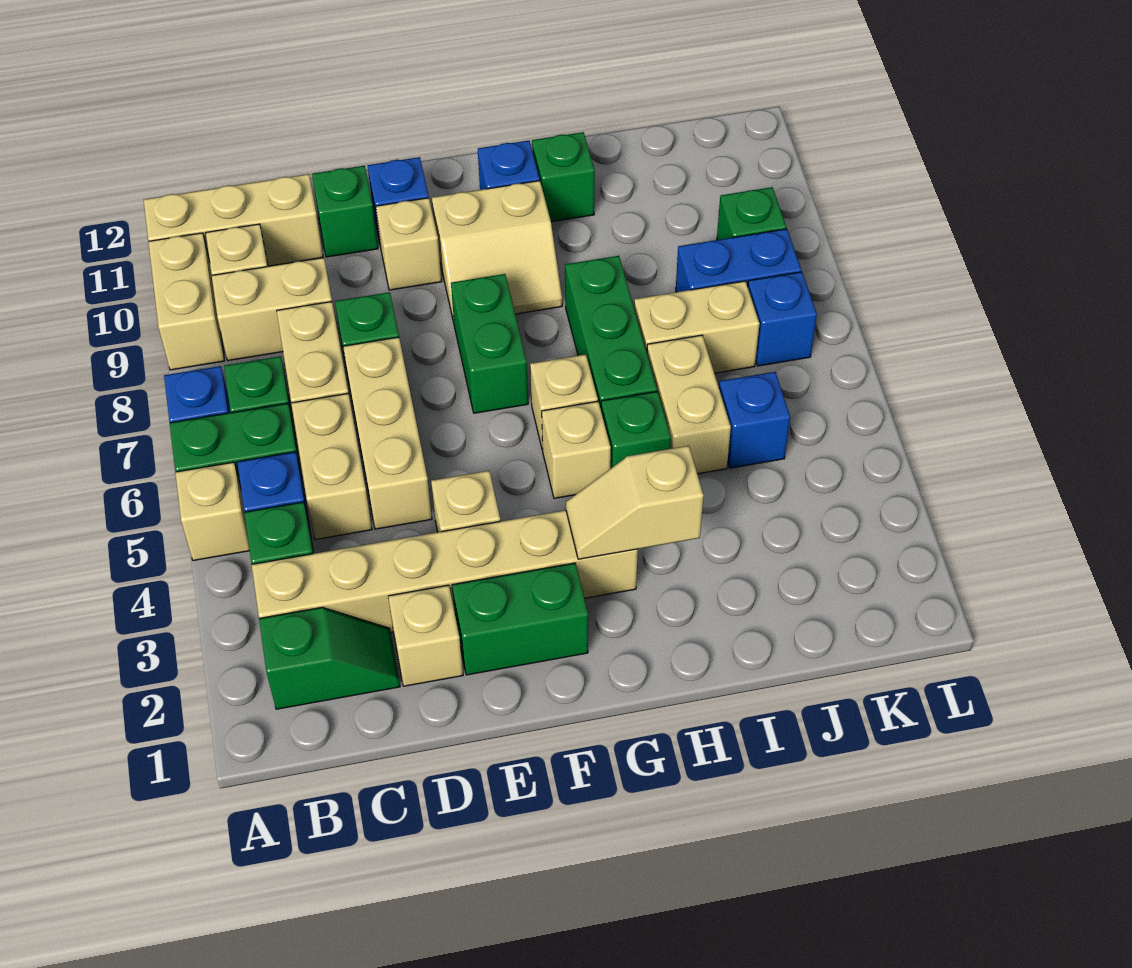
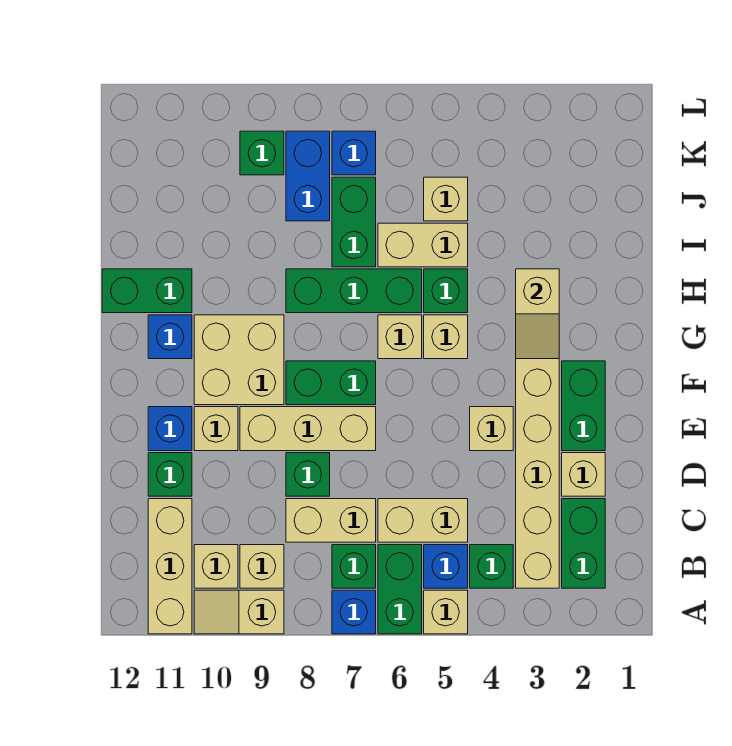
tan 1x2 brick [148,233,225,370] -> tan 1x2 slope [194,590,284,634]
green 1x2 slope [259,608,400,709] -> green 1x2 brick [562,499,605,588]
tan 1x2 brick [212,258,332,361] -> tan 1x1 brick [240,545,284,588]
tan 1x3 brick [343,337,432,529] -> tan 1x3 brick moved to [240,407,376,451]
tan 2x2 slope [432,181,562,322] -> tan 2x2 brick [194,315,284,405]
green 1x1 brick [532,132,595,222] -> green 1x2 brick [102,269,192,313]
tan 1x2 brick [634,281,760,373] -> green 1x2 brick [332,177,376,267]
blue 1x1 brick [719,372,790,468] -> tan 1x1 brick [424,177,468,221]

